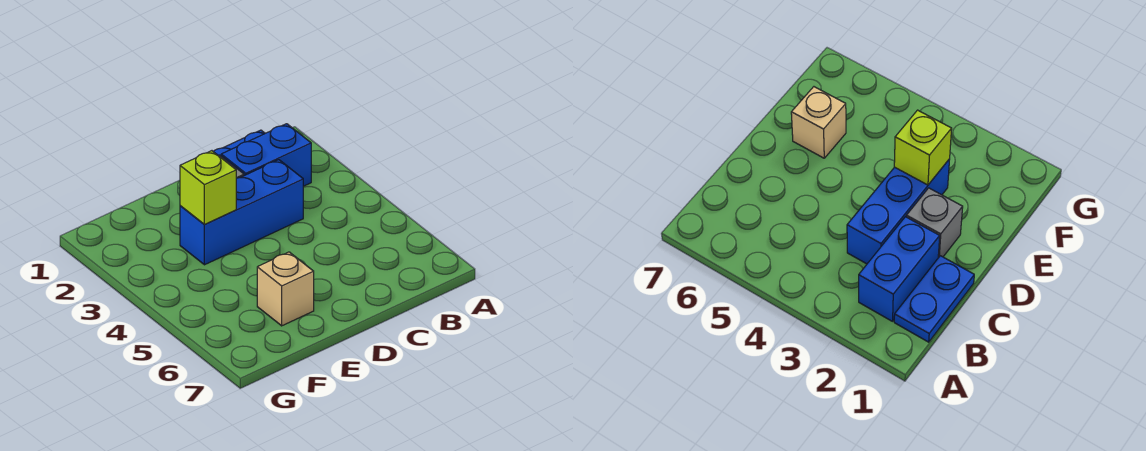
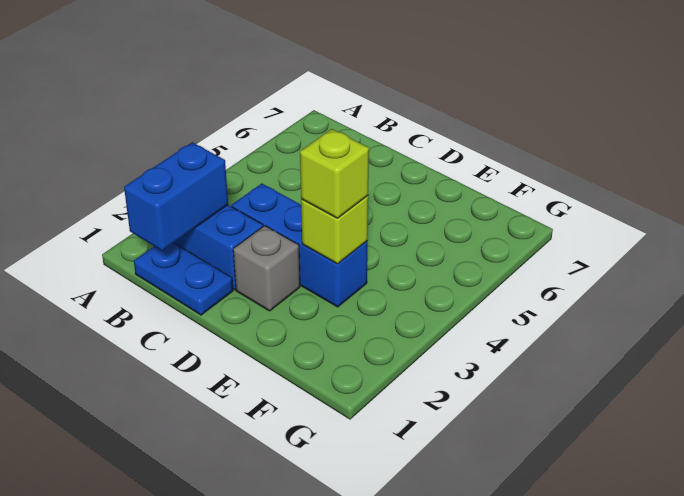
none -> blue 1x2 brick [124,142,228,251]
none -> lime 1x1 brick [300,129,369,218]
tan 1x1 brick [257,252,314,326] -> none

